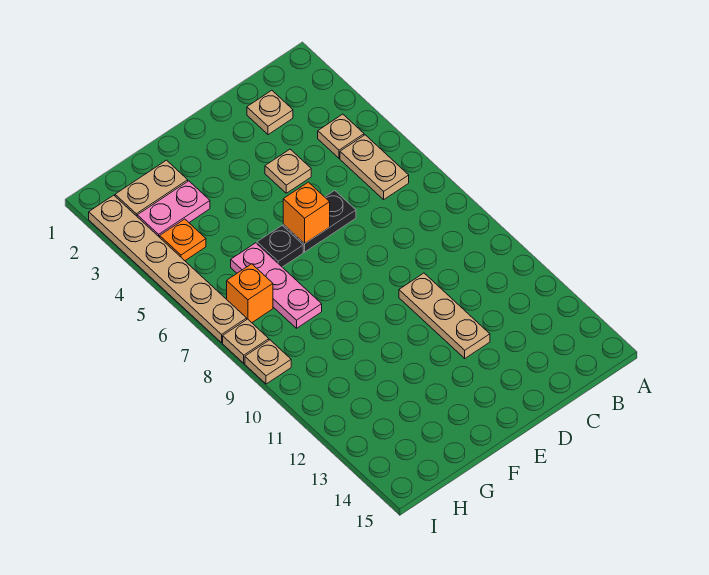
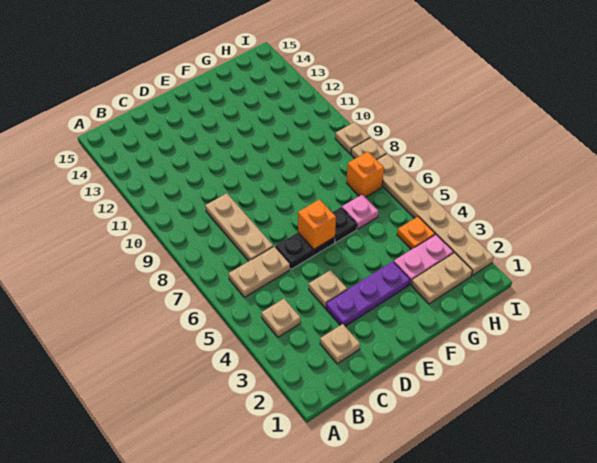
tan 1x2 plate [340,135,409,199] -> tan 1x2 plate turned to [229,247,290,297]
none -> purple 1x3 plate [326,261,410,326]
tan 1x3 plate [399,273,490,358] -> tan 1x3 plate moved to [205,193,273,261]
pink 1x3 plate [231,243,322,328] -> pink 1x1 plate [342,194,379,229]

